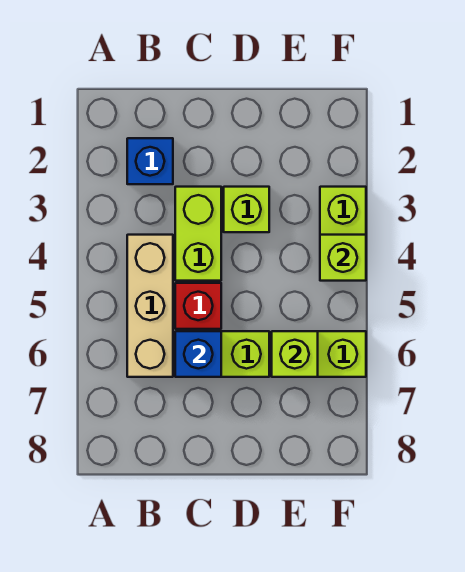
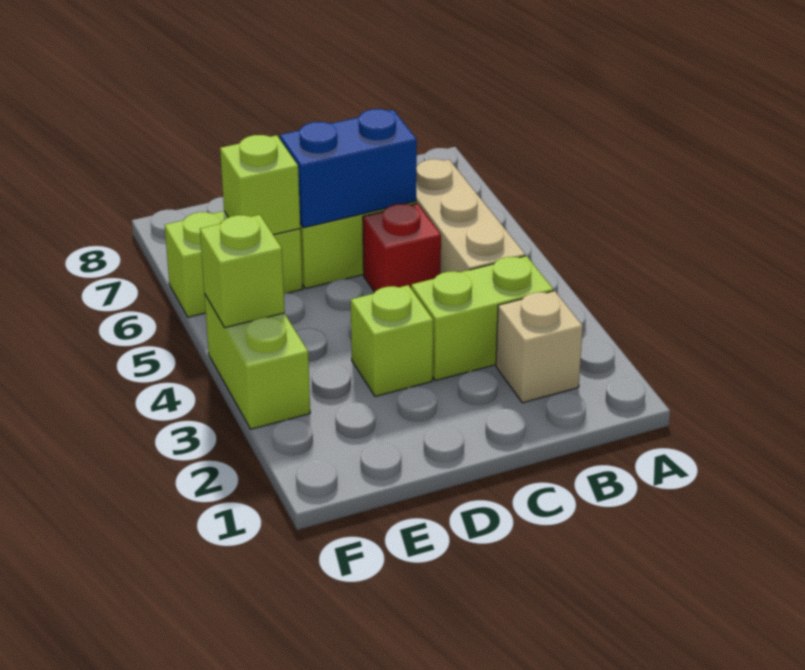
blue 1x1 brick [127,138,173,184] -> tan 1x1 brick [496,291,583,403]
lime 1x2 brick [175,187,221,281] -> lime 1x2 brick turned to [411,256,553,381]
blue 1x1 brick [175,331,221,377] -> blue 1x2 brick [280,109,417,228]

